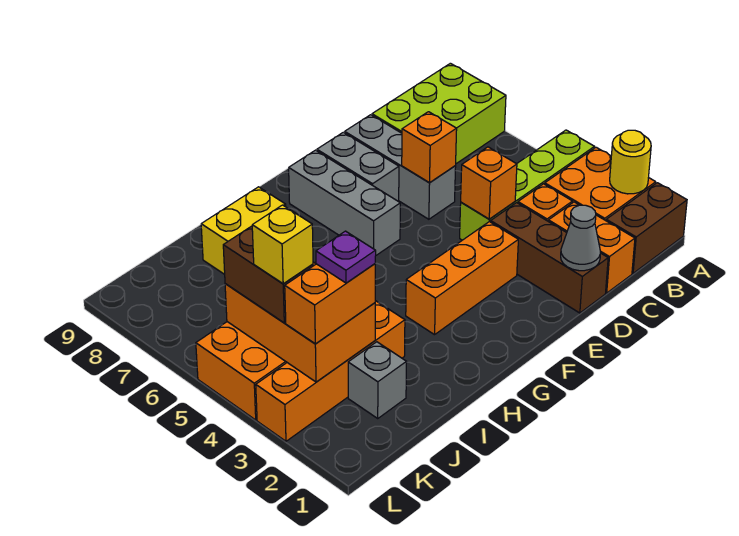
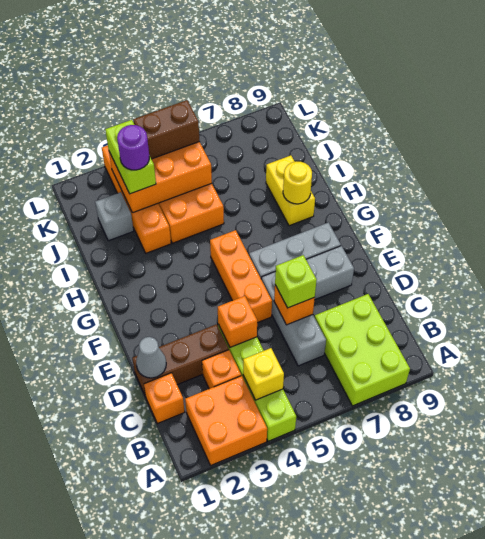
brown 1x2 brick [606,183,687,273] -> none
yellow 1x1 round brick [610,130,651,194] -> yellow 1x1 round brick moved to [283,162,312,204]
orange 1x2 brick [548,202,635,293] -> orange 1x1 brick [144,373,185,424]
grey 1x3 brick [345,115,456,219] -> grey 1x3 brick turned to [261,271,326,366]
none -> lime 1x1 brick [275,255,317,308]
orange 1x3 brick [406,222,518,335] -> orange 1x3 brick moved to [210,230,272,323]
orange 1x2 brick [285,264,375,344] -> lime 1x2 brick [105,120,156,194]
purple 1x1 plate [316,231,376,283] -> purple 1x1 round brick [117,125,149,170]
yellow 1x1 brick [252,205,313,284] -> yellow 1x1 brick moved to [243,348,284,400]

